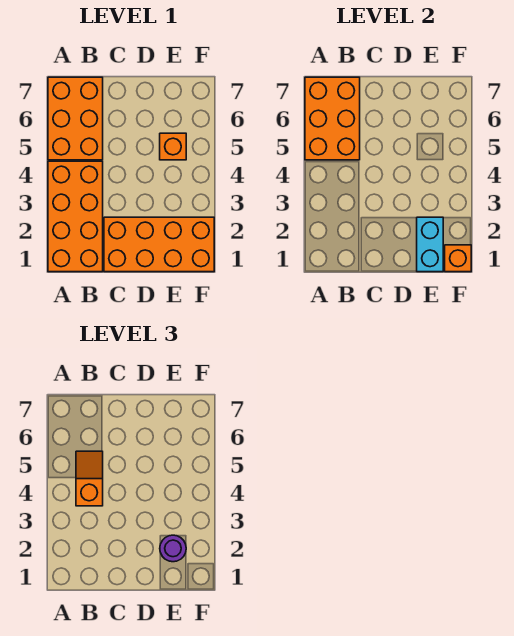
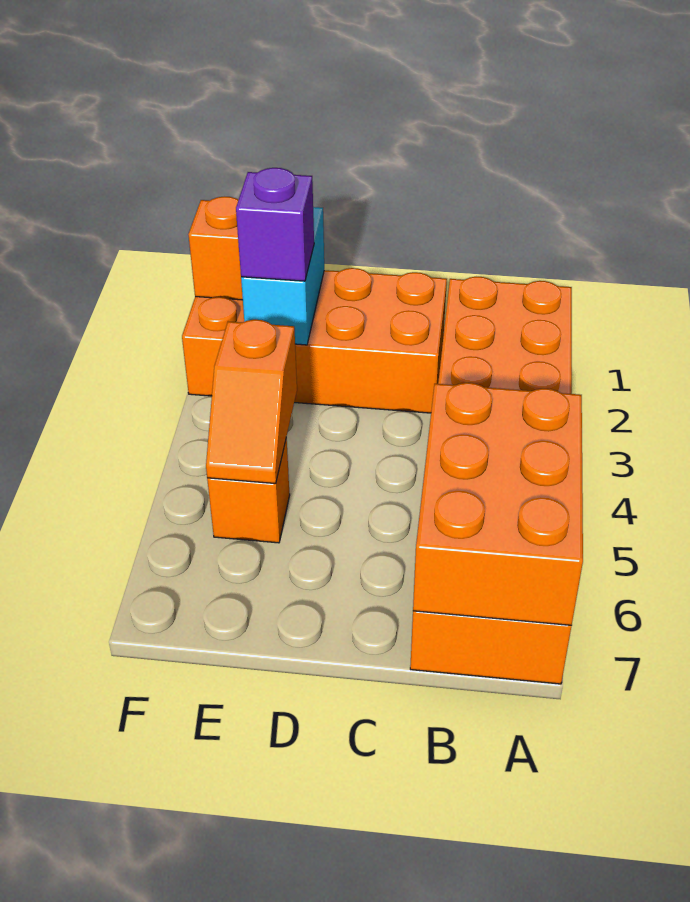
orange 1x2 slope [76,451,103,506] -> orange 1x2 slope moved to [206,320,297,484]
purple 1x1 round brick [160,535,186,562] -> purple 1x1 brick [236,168,314,281]

